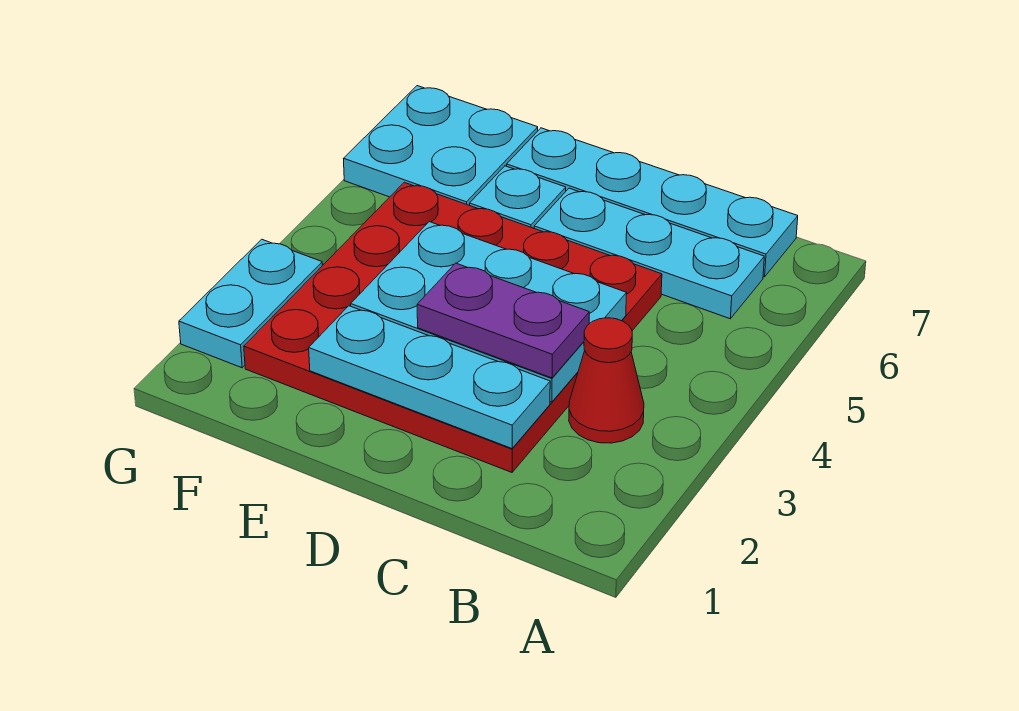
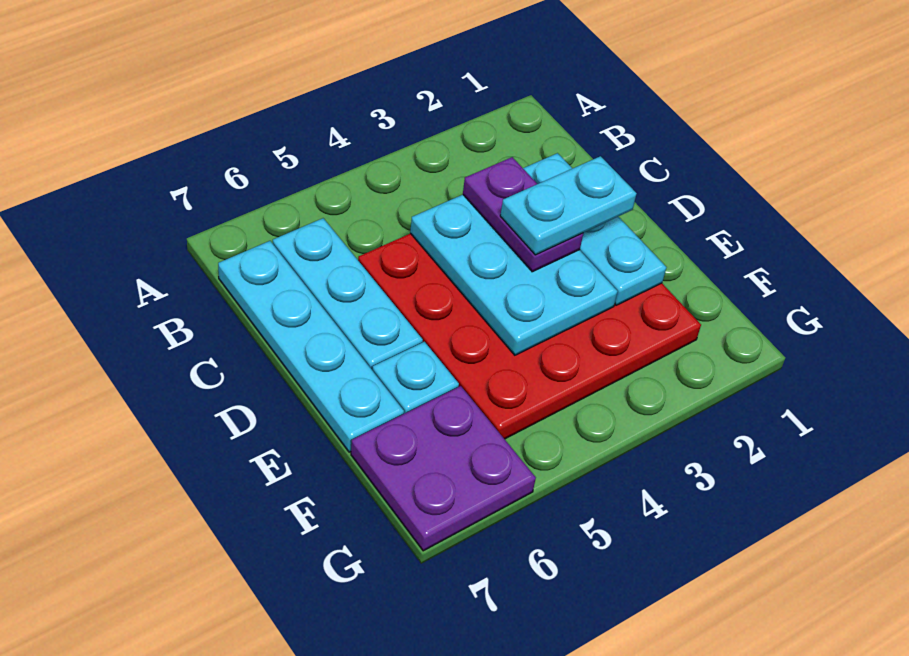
red 1x1 cone [569,318,644,443] -> none
cyan 2x2 plate [343,86,538,205] -> purple 2x2 plate [351,386,536,551]
cyan 1x2 plate [179,239,322,368] -> cyan 1x2 plate moved to [500,156,637,255]

